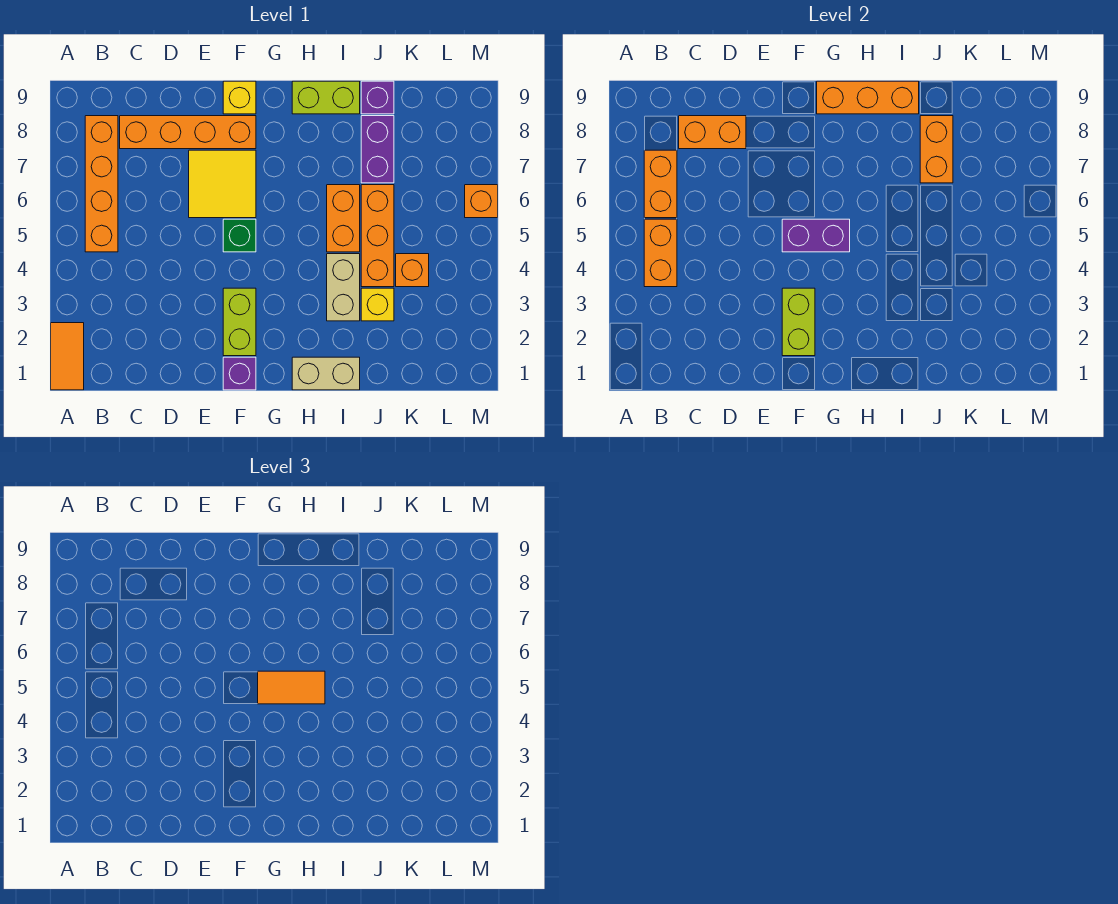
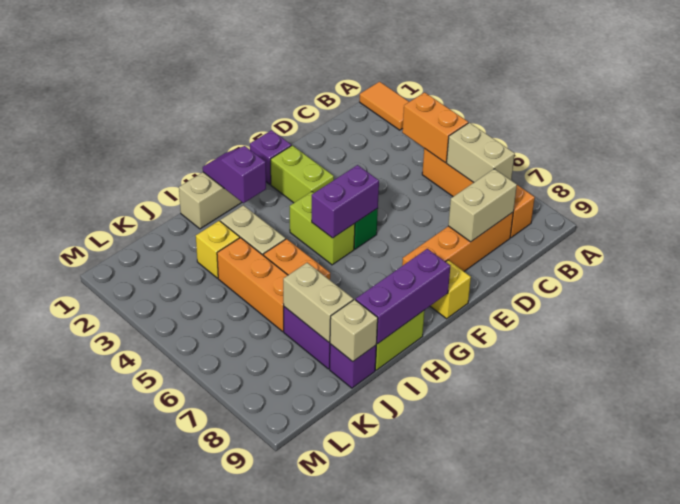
orange 1x2 brick [644,150,677,218] -> tan 1x2 brick [446,123,515,183]
orange 1x2 brick [679,116,746,149] -> tan 1x2 brick [448,169,517,242]
yellow 2x2 tile [189,150,256,218] -> none
lime 1x2 brick [782,288,815,356] -> lime 1x2 brick moved to [290,192,355,265]
orange 1x2 tile [258,671,325,704] -> none
orange 1x3 brick [817,81,919,114] -> purple 1x3 brick [356,249,450,344]
none -> purple 1x2 slope [203,146,266,203]
orange 1x2 brick [920,116,953,183] -> tan 1x2 brick [283,263,353,342]
none -> tan 1x1 brick [330,300,378,362]
orange 1x1 brick [396,254,429,287] -> none
orange 1x1 brick [465,185,498,218] -> none

